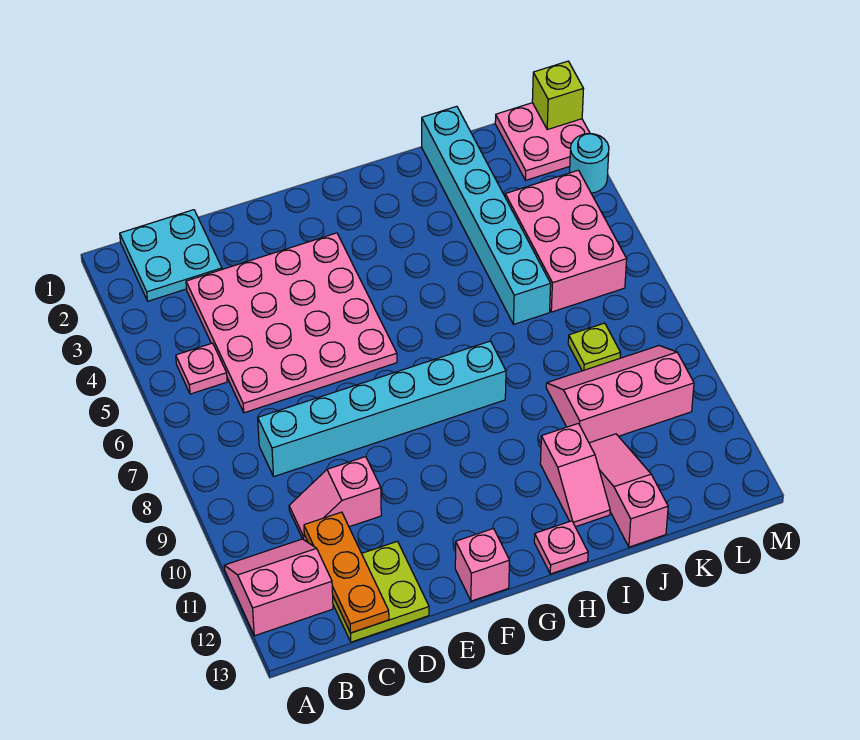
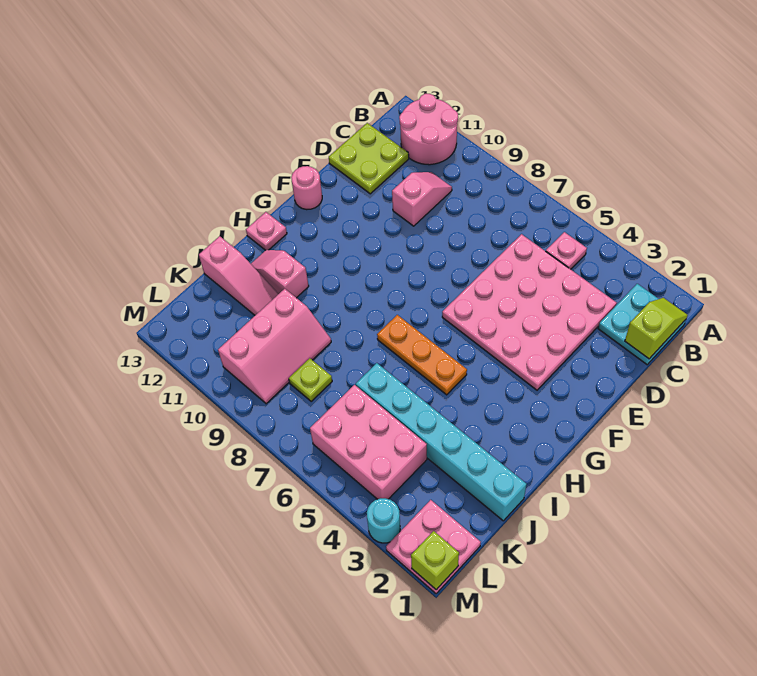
pink 2x2 slope [224,539,333,636] -> pink 2x2 round brick [399,94,458,165]
none -> lime 1x2 slope [625,298,688,359]
cyan 1x6 brick [258,341,506,476] -> none
orange 1x3 plate [304,512,389,633] -> orange 1x3 plate moved to [377,315,467,395]
pink 1x1 brick [455,529,510,601] -> pink 1x1 round brick [291,166,322,210]

